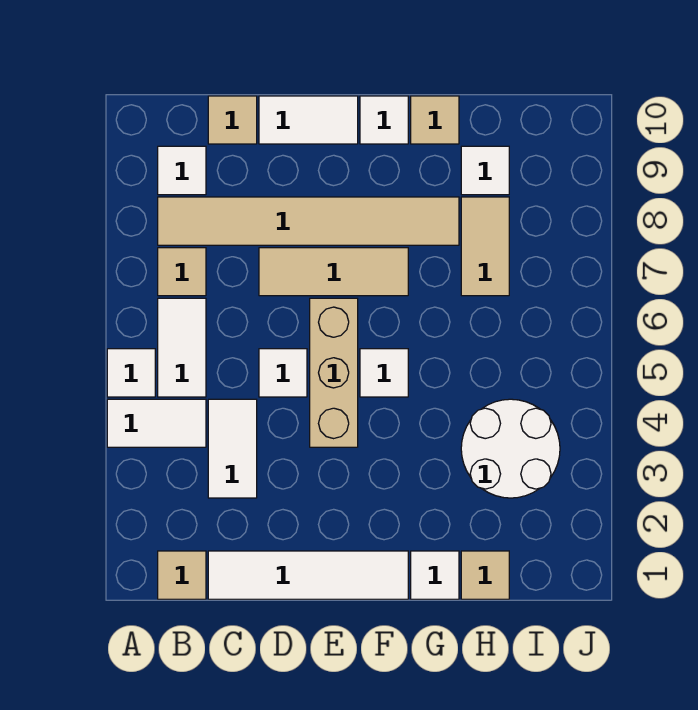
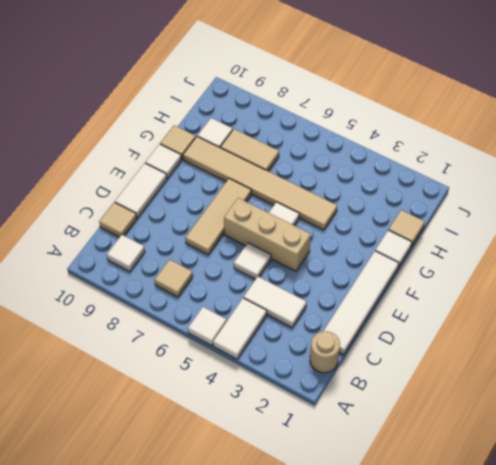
tan 1x1 tile [158,551,206,599] -> tan 1x1 round brick [310,331,340,373]
white 1x2 tile [158,298,206,397] -> none
tan 1x6 tile [158,197,459,245] -> tan 1x6 tile turned to [183,137,337,230]
white 2x2 round brick [461,399,560,498] -> none

